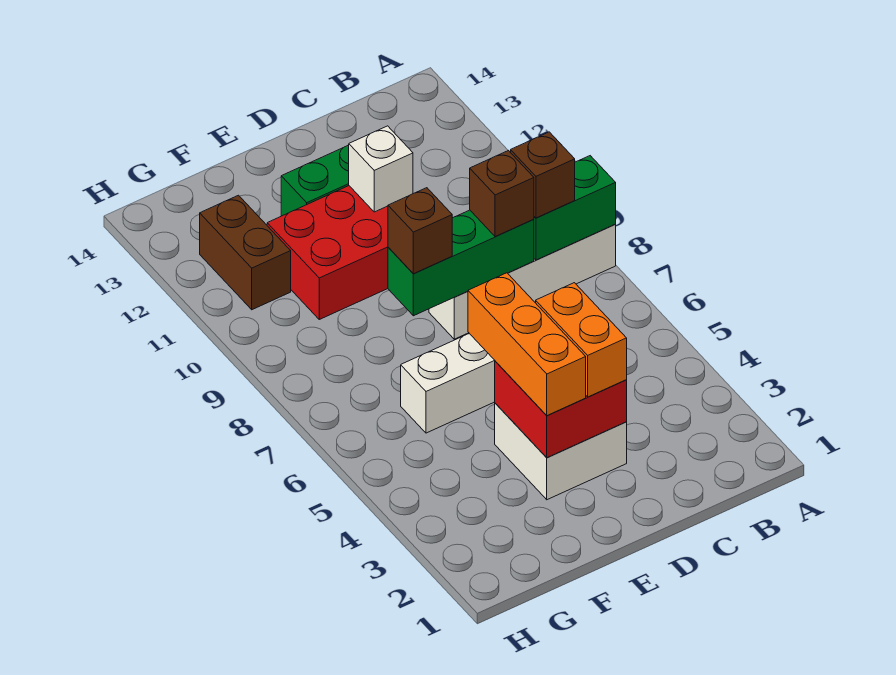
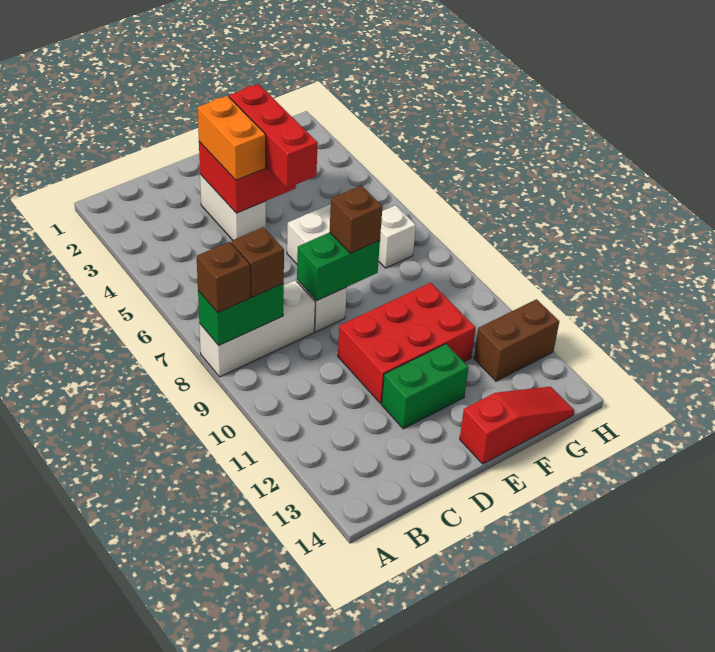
green 1x3 brick [388,210,534,316] -> green 1x2 brick [297,233,380,301]
brown 1x1 brick [470,150,534,237] -> brown 1x1 brick moved to [197,242,250,313]
white 2x2 brick [495,403,627,500] -> white 1x2 brick [200,174,266,240]
white 1x1 brick [349,126,413,212] -> white 1x1 brick moved to [379,205,416,268]
orange 1x3 brick [468,273,586,415] -> red 1x3 brick [229,84,318,188]
none -> red 1x3 slope [460,387,574,464]
brown 1x2 brick [200,195,291,310] -> brown 1x2 brick turned to [474,299,559,381]

